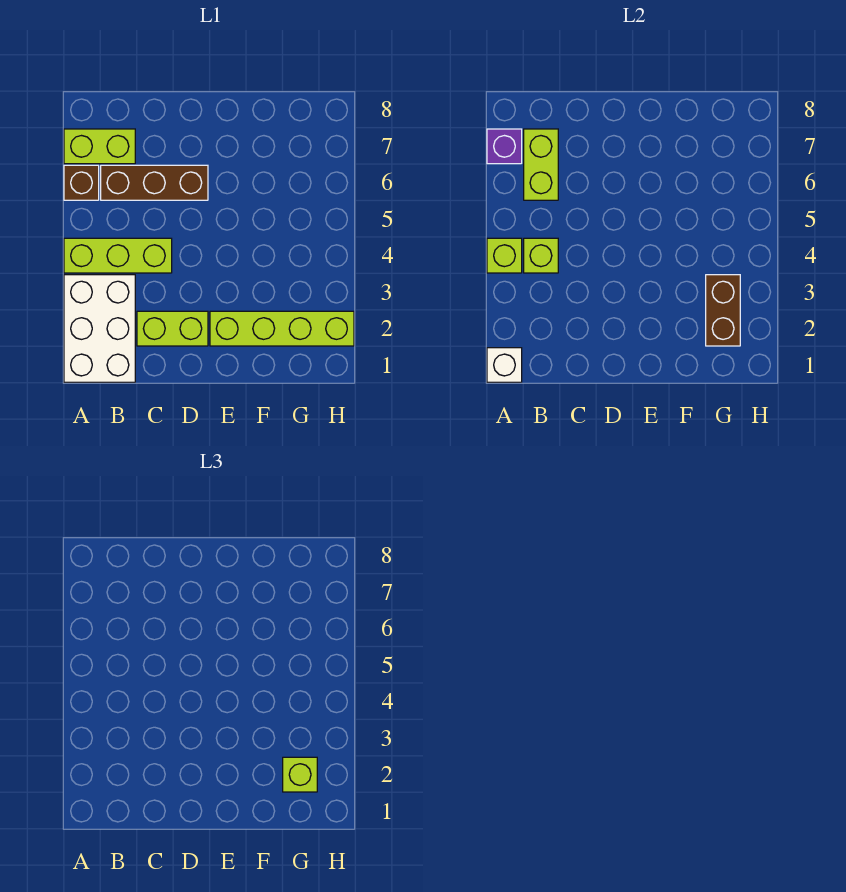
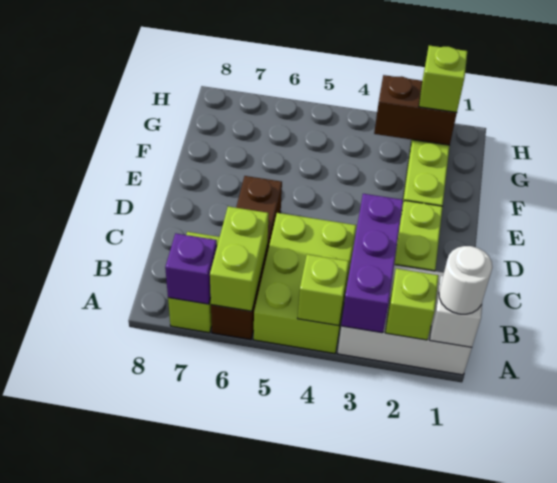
none -> white 1x1 round brick [439,246,493,314]
none -> purple 1x3 brick [341,194,403,333]
lime 1x3 brick [64,238,172,273] -> lime 2x3 brick [253,213,356,354]
lime 1x1 brick [524,238,558,273] -> lime 1x1 brick moved to [385,269,439,340]
lime 1x2 brick [524,129,558,200] -> lime 1x2 brick turned to [210,206,269,311]

